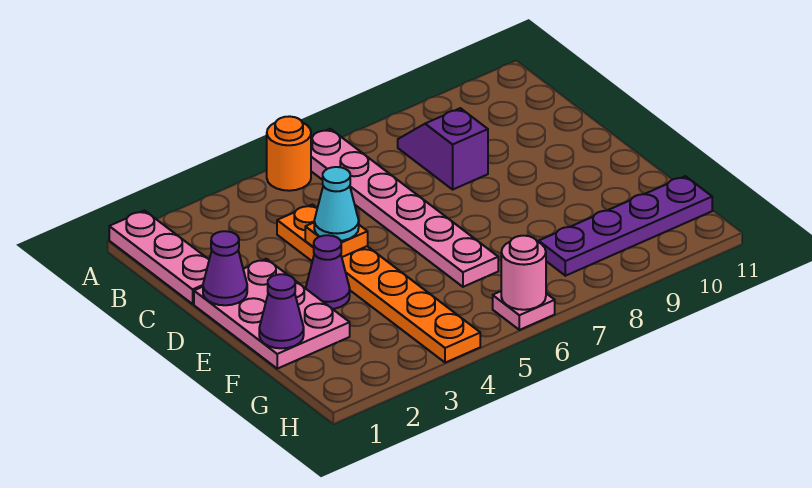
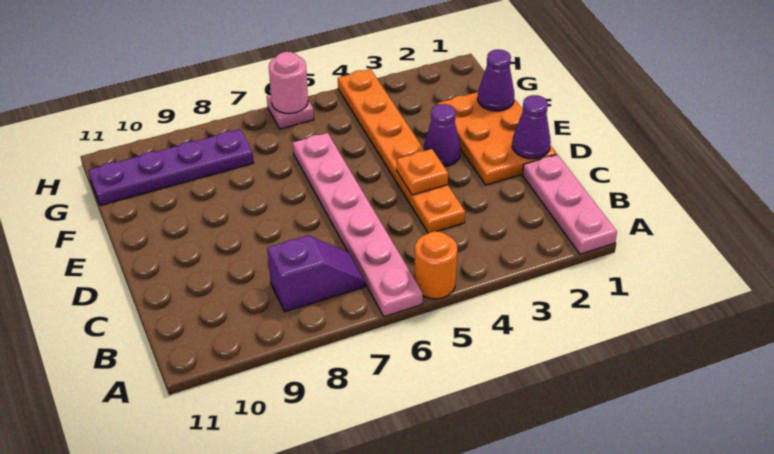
purple 1x2 slope [398,108,488,189] -> purple 1x2 slope turned to [267,235,365,312]
pink 2x3 plate [194,259,350,369] -> orange 2x3 plate [437,92,557,185]
cyan 1x1 cone [314,167,359,241] -> none

